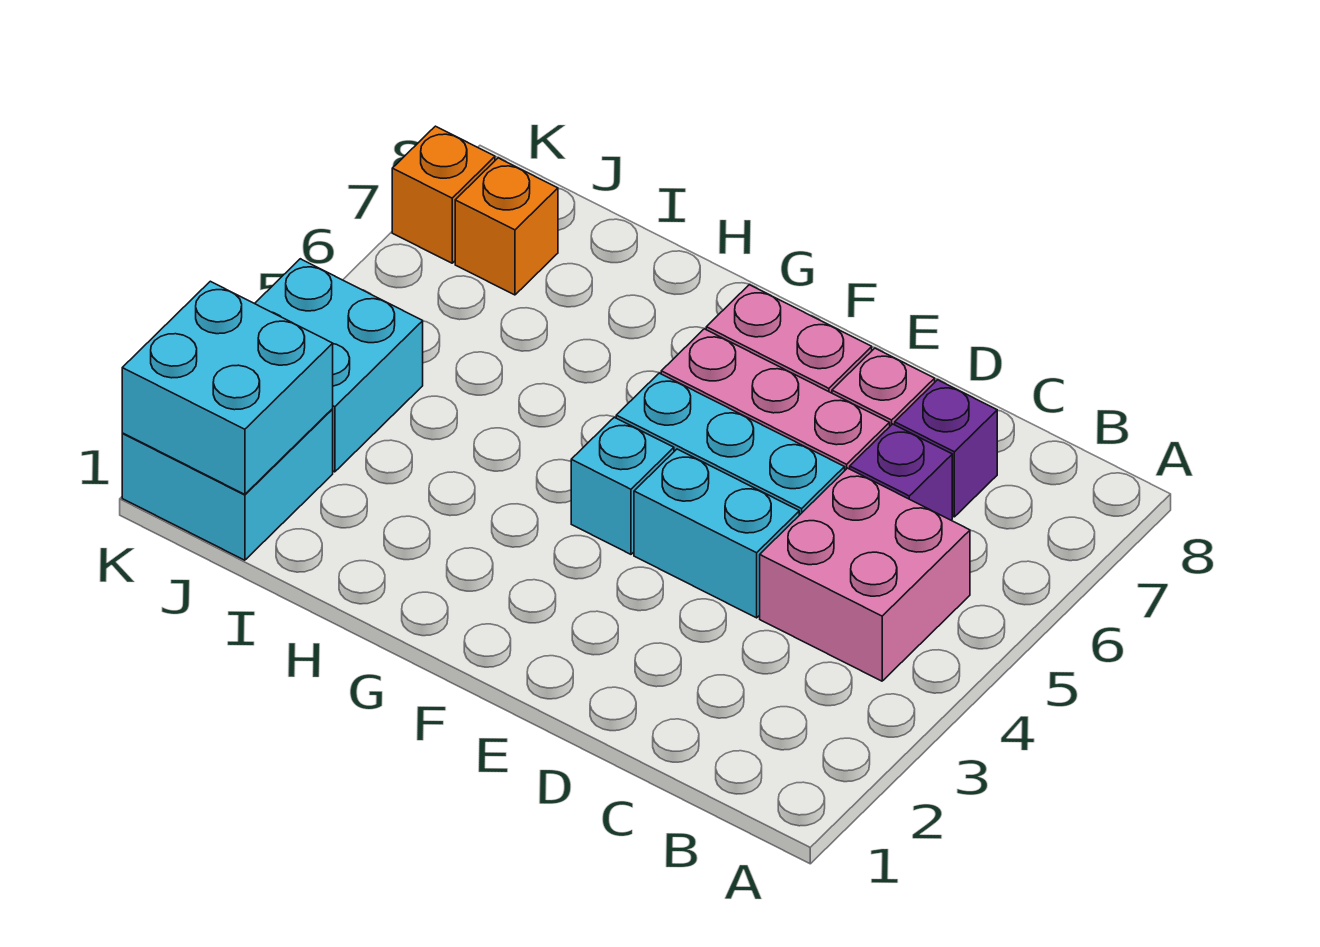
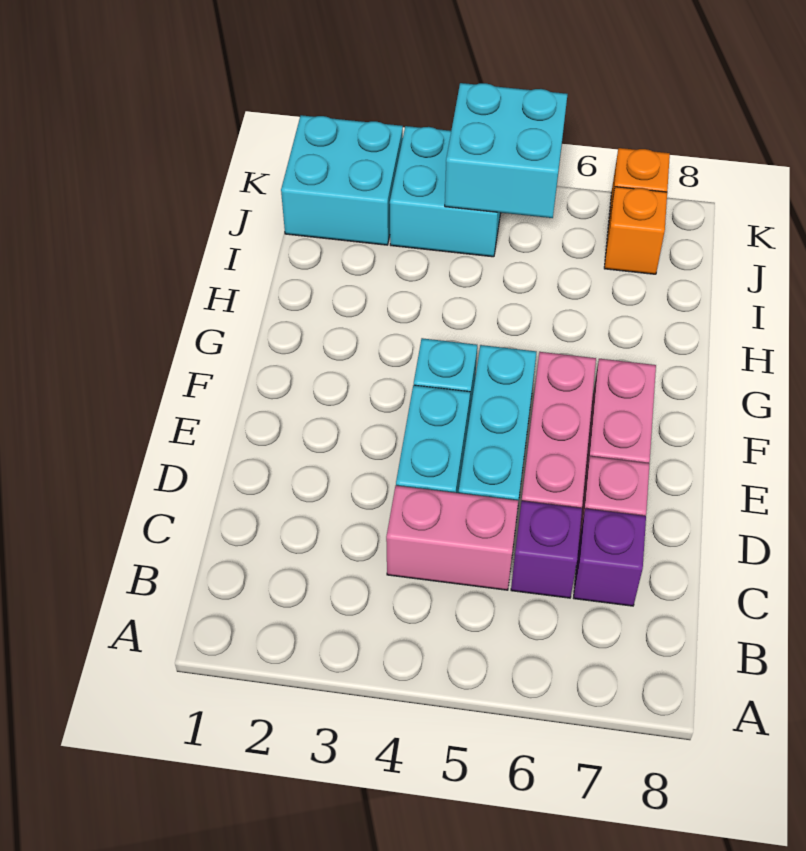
pink 2x2 brick [760,468,970,681] -> pink 1x2 brick [386,486,518,590]
cyan 2x2 brick [122,281,333,494] -> cyan 2x2 brick moved to [445,83,568,218]

